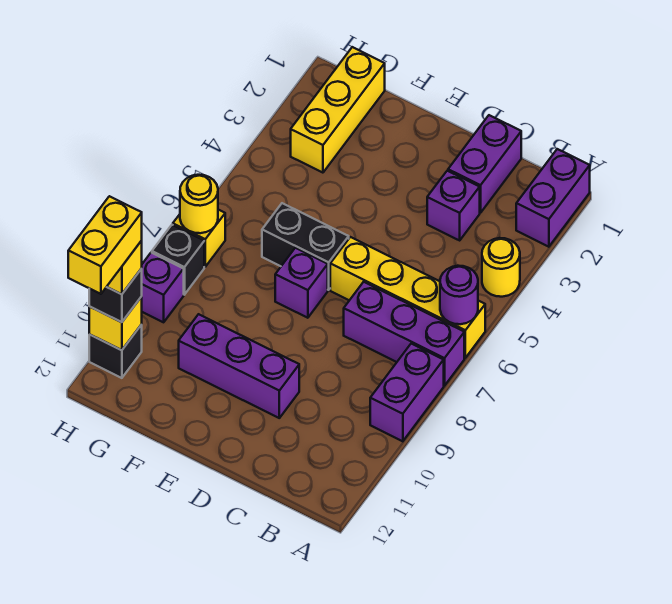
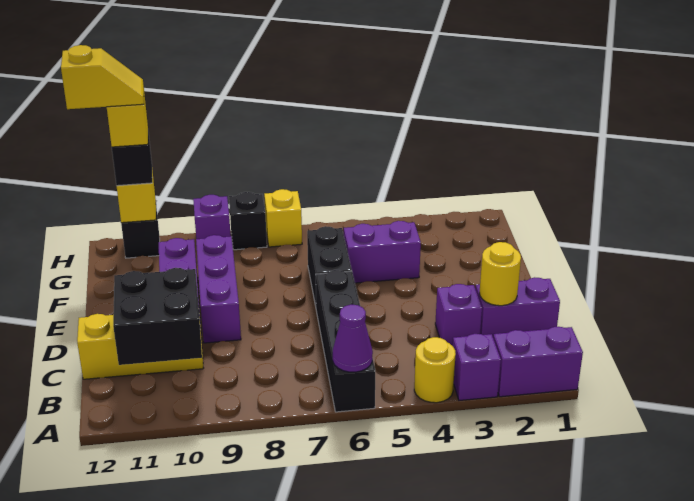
yellow 1x4 brick [330,237,485,358] -> black 1x4 brick [316,270,375,412]
purple 1x1 round brick [440,266,478,324] -> purple 1x1 cone [333,305,373,372]
purple 1x3 brick [344,282,464,386] -> purple 1x3 brick moved to [196,235,241,343]
purple 1x2 brick [370,344,444,441] -> purple 1x2 brick moved to [344,221,421,283]
none -> black 2x2 brick [113,268,202,365]
purple 1x1 brick [275,248,328,318] -> purple 1x1 brick moved to [453,334,501,400]
yellow 1x3 brick [291,47,385,173] -> yellow 1x3 brick moved to [77,314,203,379]
yellow 1x1 round brick [180,175,218,233] -> yellow 1x1 round brick moved to [480,242,521,306]
yellow 1x2 brick [68,196,142,294] -> yellow 1x2 slope [61,45,144,109]

